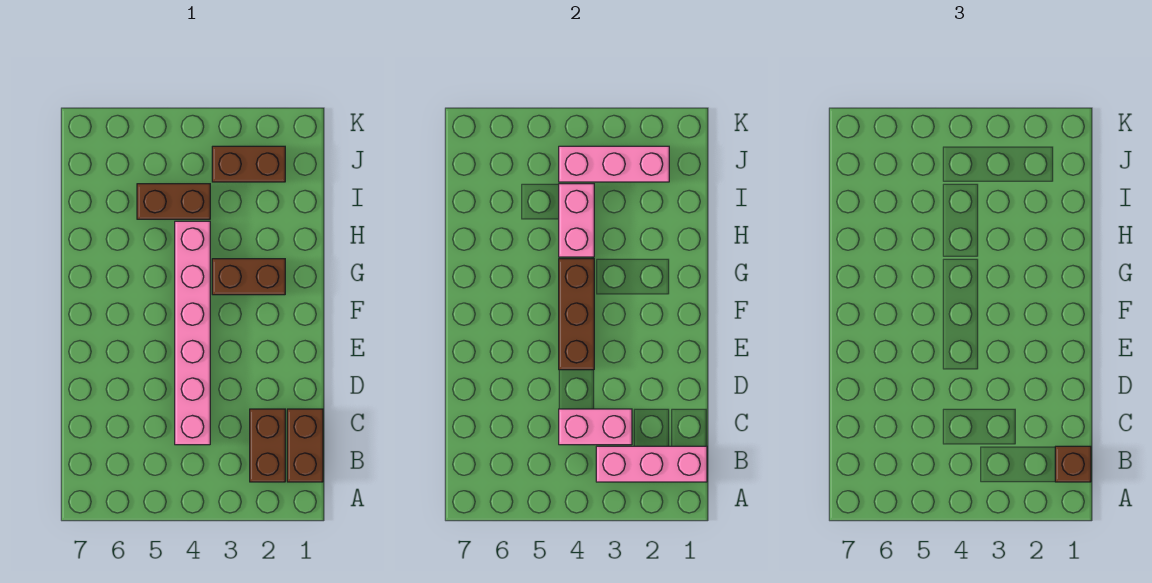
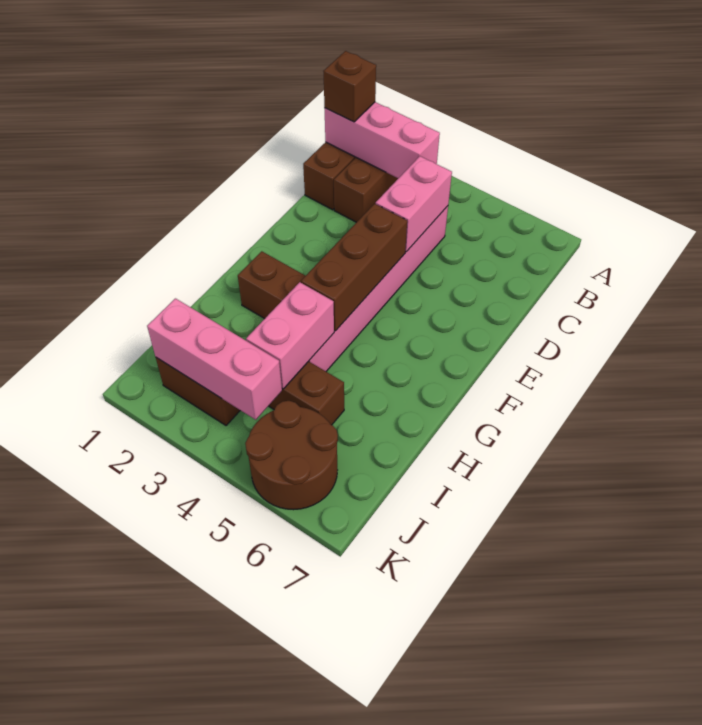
pink 1x2 brick [559,409,632,445] -> pink 1x2 brick turned to [376,156,452,252]
none -> brown 2x2 round brick [245,401,338,510]

